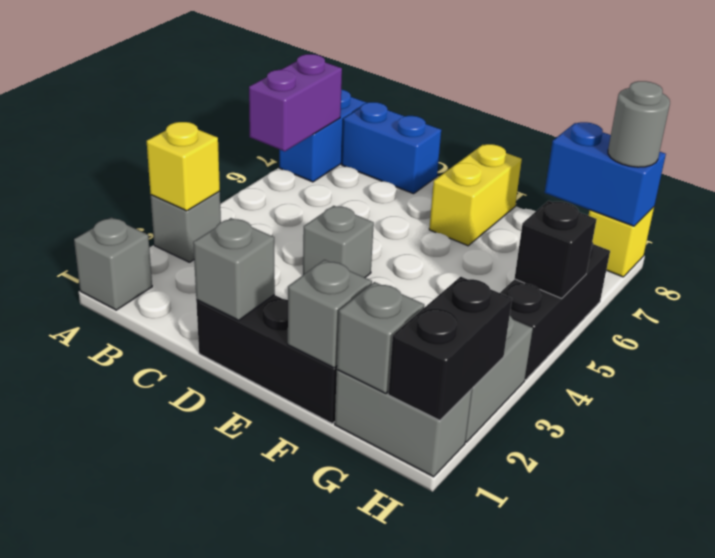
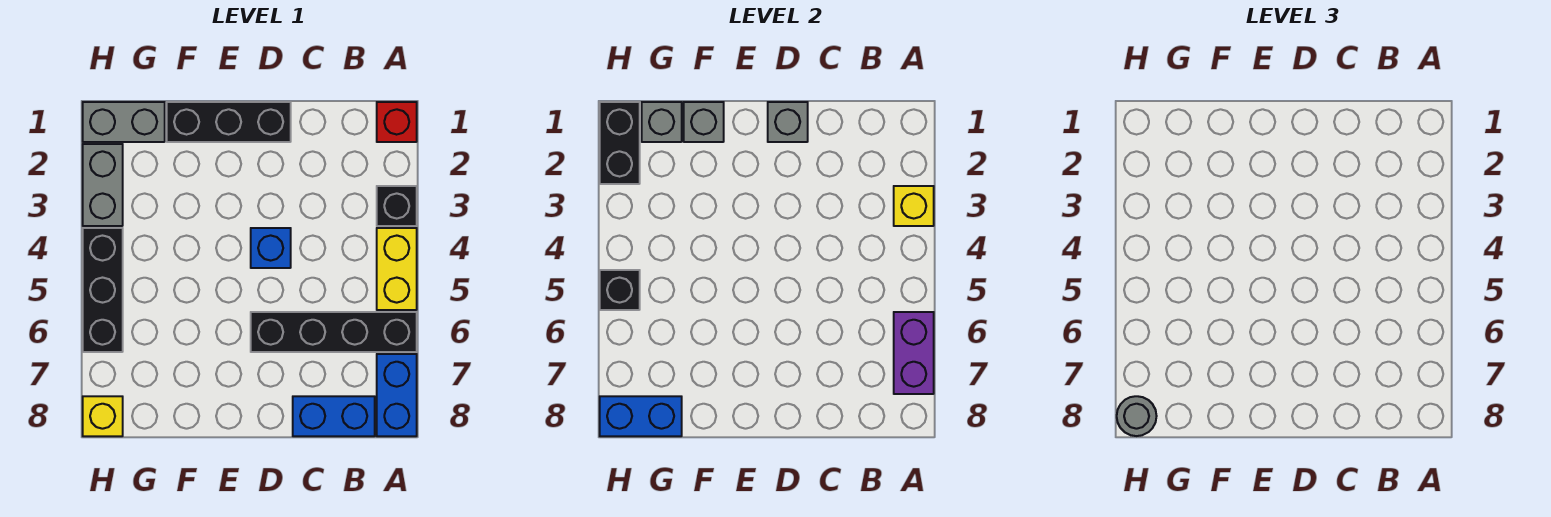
grey 1x1 brick [74,218,152,310] -> red 1x1 brick [377,102,417,142]
grey 1x1 brick [151,191,221,262] -> black 1x1 brick [377,186,417,226]
none -> black 1x4 brick [251,312,417,352]
grey 1x1 brick [303,206,374,277] -> blue 1x1 brick [251,228,291,268]
yellow 1x2 brick [429,144,522,246] -> yellow 1x2 brick moved to [377,228,417,310]

